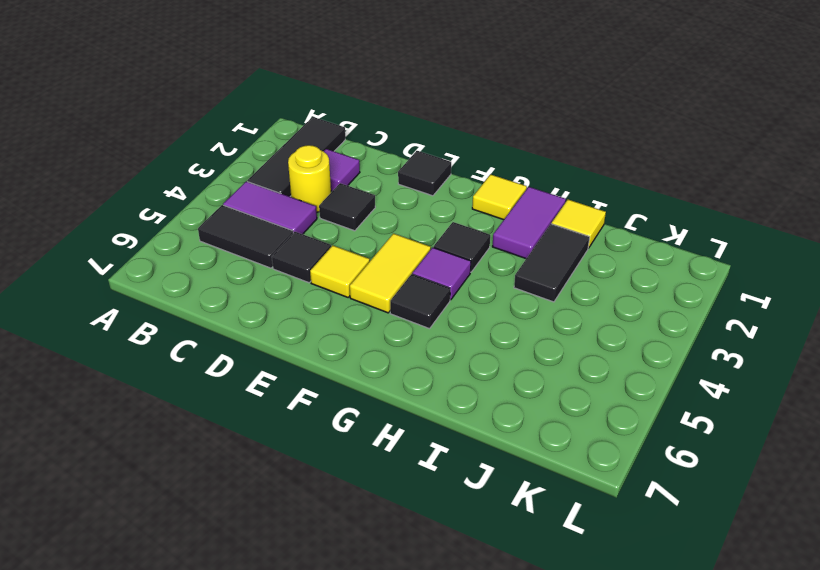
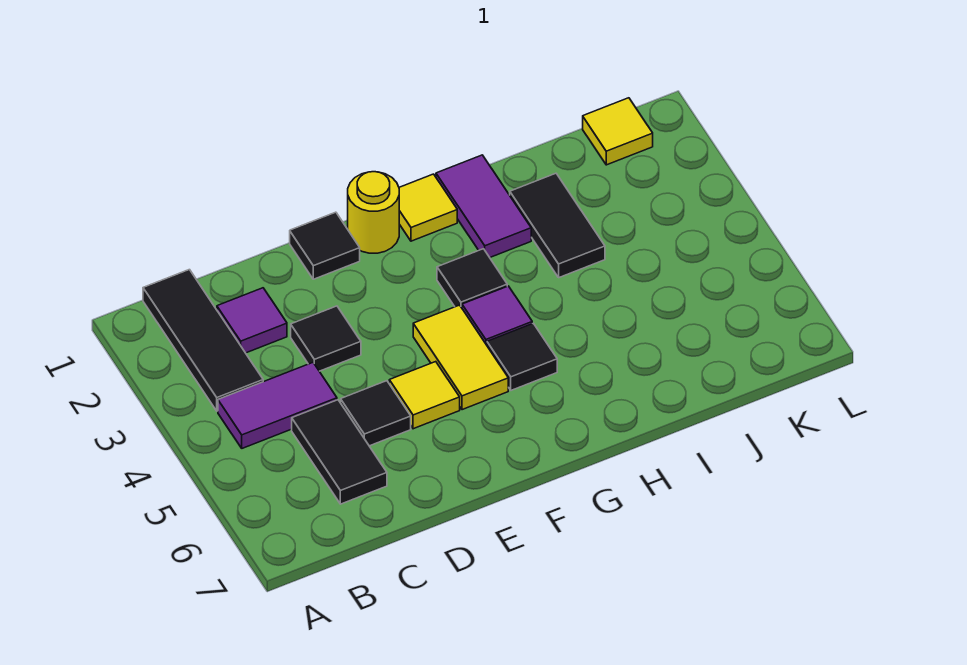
black 1x2 tile [198,205,293,268] -> black 1x2 tile turned to [292,400,387,504]
yellow 1x1 round brick [288,145,331,212] -> yellow 1x1 round brick moved to [348,172,399,253]
yellow 1x1 tile [551,200,606,248] -> yellow 1x1 tile moved to [583,98,653,165]

